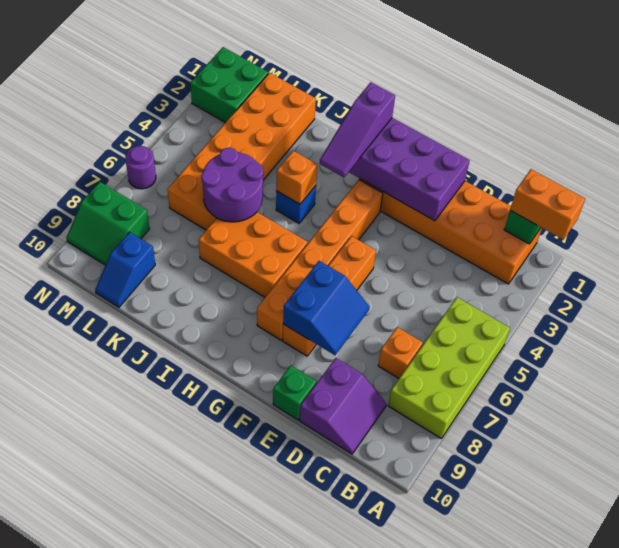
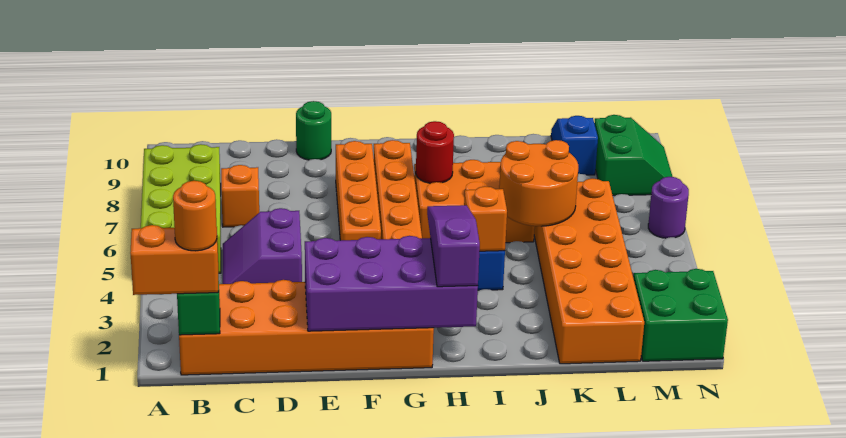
none -> orange 1x1 round brick [173,181,217,251]
purple 2x2 slope [300,358,386,454] -> purple 2x2 slope moved to [223,208,302,284]
blue 2x2 slope [283,261,369,355] -> none
green 1x1 brick [273,365,316,420] -> green 1x1 round brick [296,101,331,160]
none -> red 1x1 round brick [416,121,454,183]
purple 2x2 round brick [201,148,263,222] -> orange 2x2 round brick [499,140,578,226]
green 2x2 slope [66,182,150,265] -> green 2x2 slope turned to [594,115,673,196]

